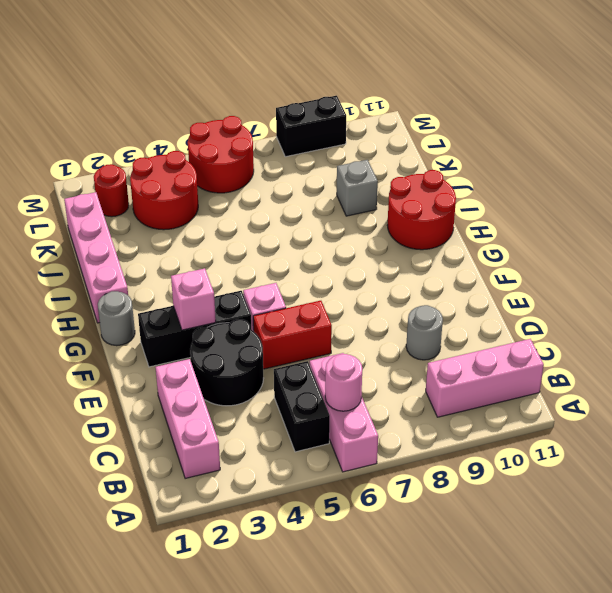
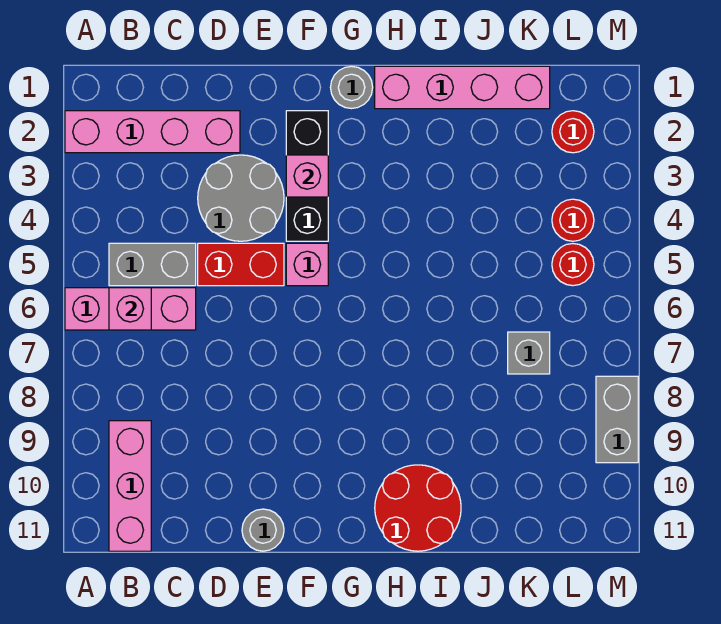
pink 1x3 brick [155,359,220,479] -> pink 1x4 brick [65,111,240,153]
black 1x2 brick [274,361,330,452] -> grey 1x2 brick [109,243,196,286]
pink 1x1 round brick [325,354,362,411] -> pink 1x1 brick [109,288,151,330]
black 2x2 round brick [190,319,264,406] -> grey 2x2 round brick [198,155,284,241]
grey 1x1 round brick [406,305,443,360] -> grey 1x1 round brick moved to [242,509,284,551]
red 1x2 brick [253,301,332,369] -> red 1x2 brick turned to [198,243,284,286]
grey 1x1 brick [337,160,378,216] -> grey 1x1 brick moved to [508,332,550,374]
red 2x2 round brick [130,151,198,230] -> red 1x1 round brick [552,199,594,241]
red 2x2 round brick [188,116,254,193] -> red 1x1 round brick [552,244,594,286]
black 1x2 brick [276,96,346,157] -> grey 1x2 brick [596,376,638,463]

